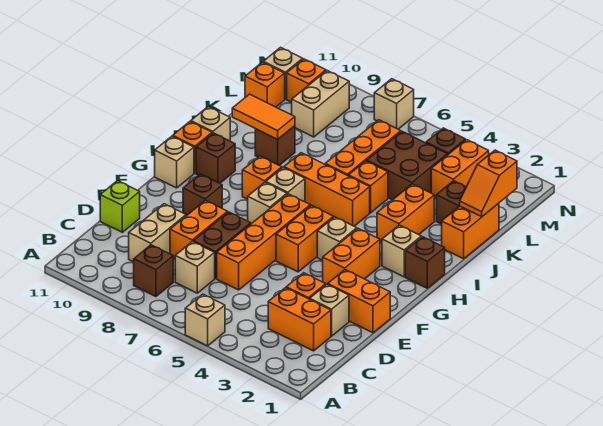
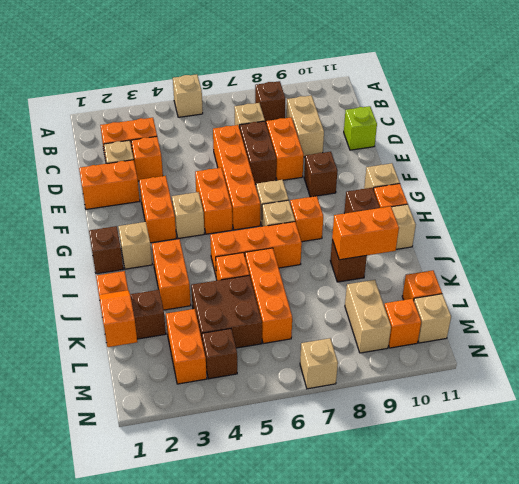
orange 1x2 tile [232,94,295,139] -> orange 1x2 brick [332,206,399,260]

